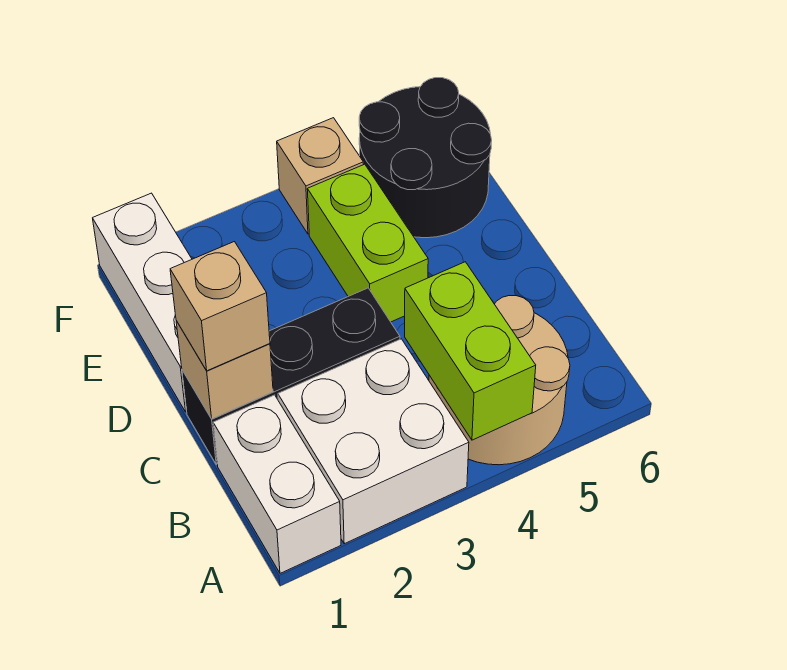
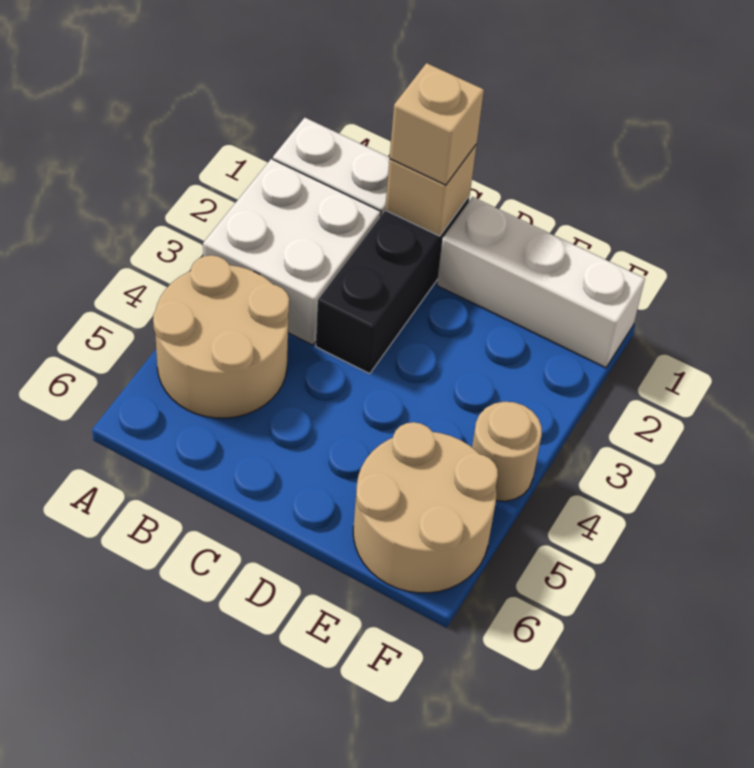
lime 1x2 brick [405,262,536,440] -> none
lime 1x2 brick [307,164,428,322] -> none
black 2x2 round brick [359,78,492,238] -> tan 2x2 round brick [353,422,498,593]
tan 1x1 brick [277,118,363,234] -> tan 1x1 round brick [472,402,542,501]

